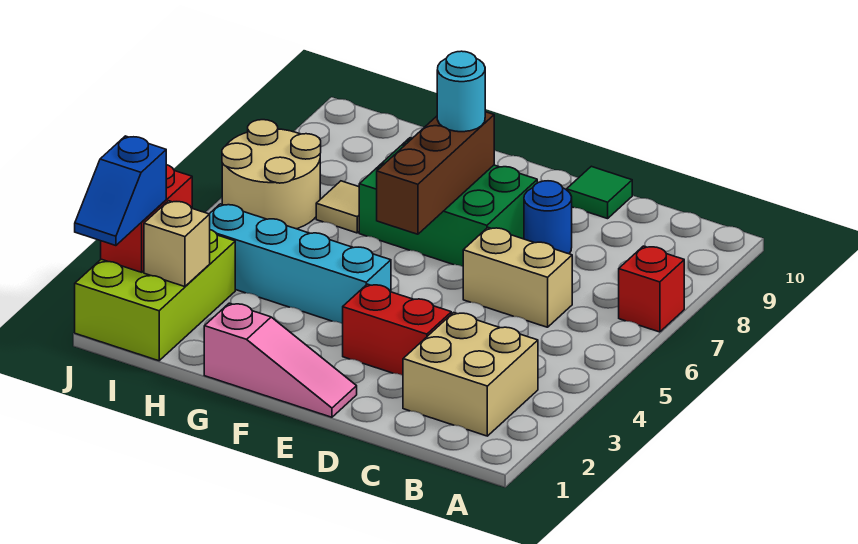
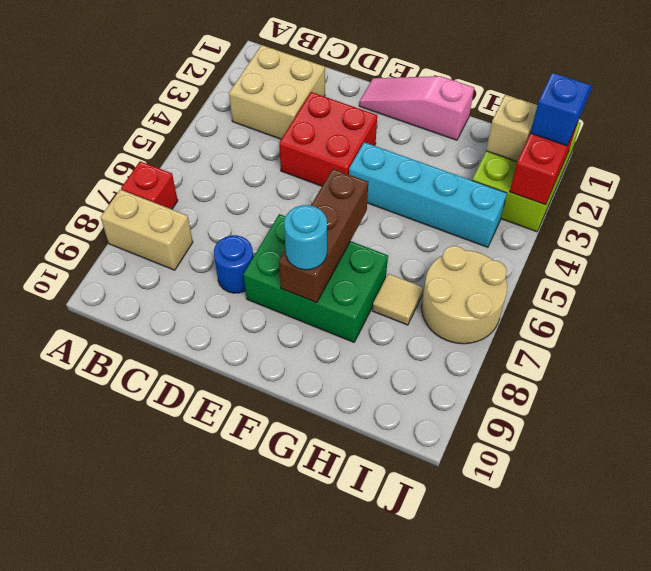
tan 1x2 brick [463,228,572,327] -> tan 1x2 brick moved to [101,190,193,270]
red 1x2 brick [343,284,451,375] -> red 2x2 brick [279,92,377,186]
green 1x1 tile [567,166,632,219] -> none

